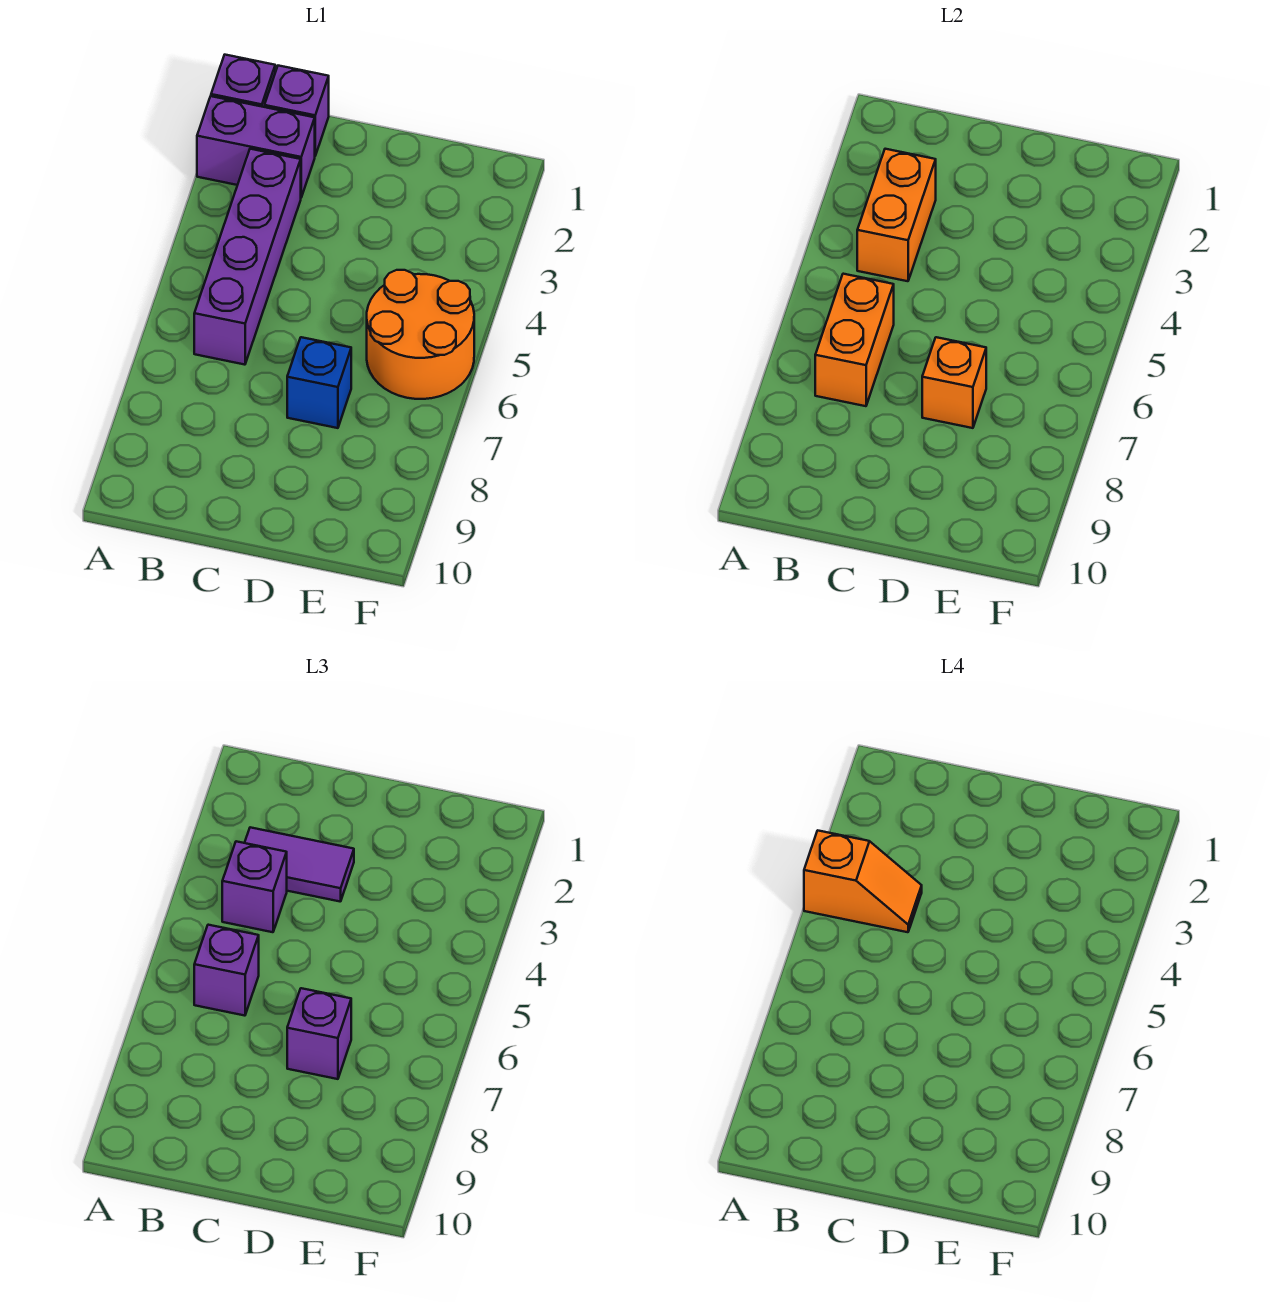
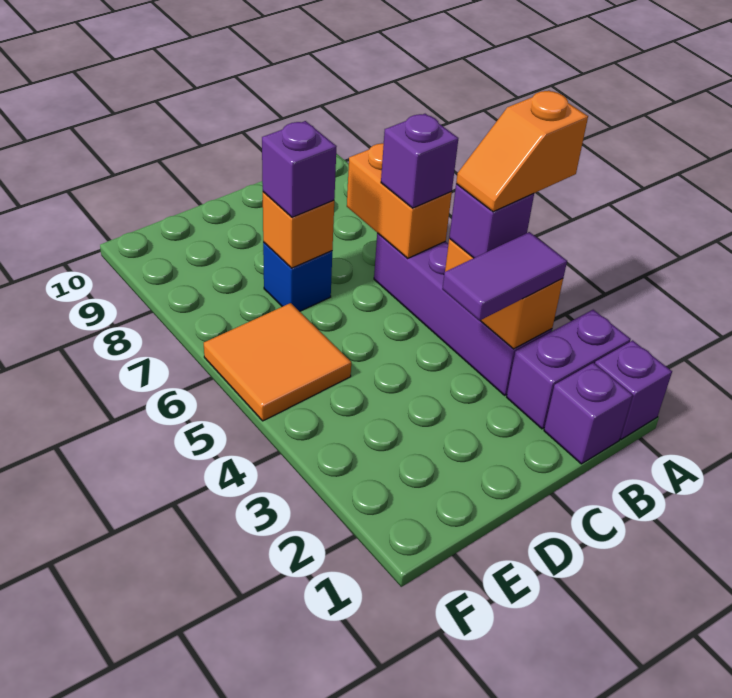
orange 2x2 round brick [367,270,474,399] -> orange 2x2 tile [204,303,351,421]

